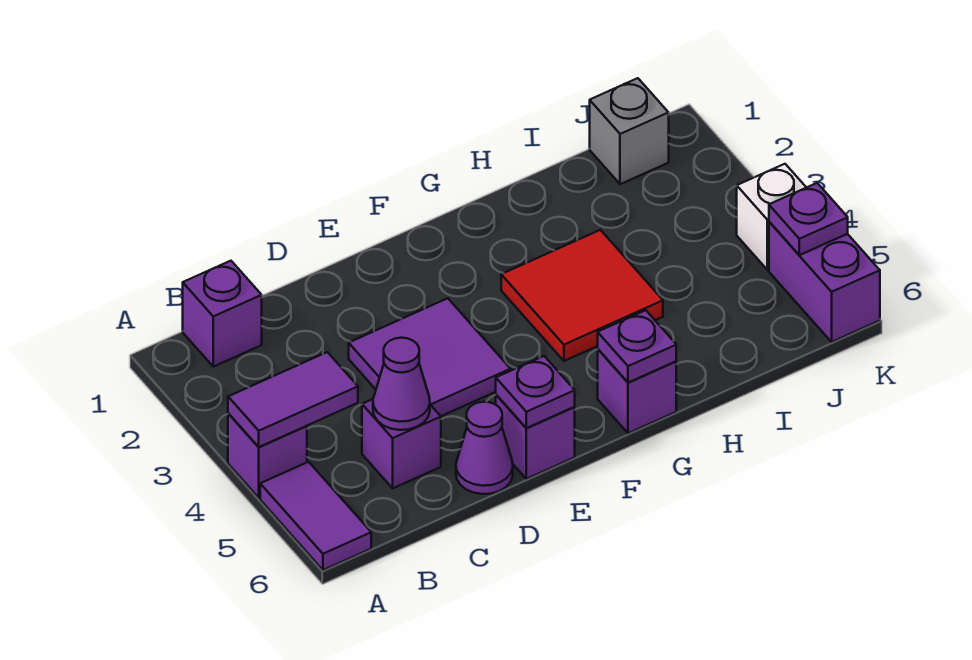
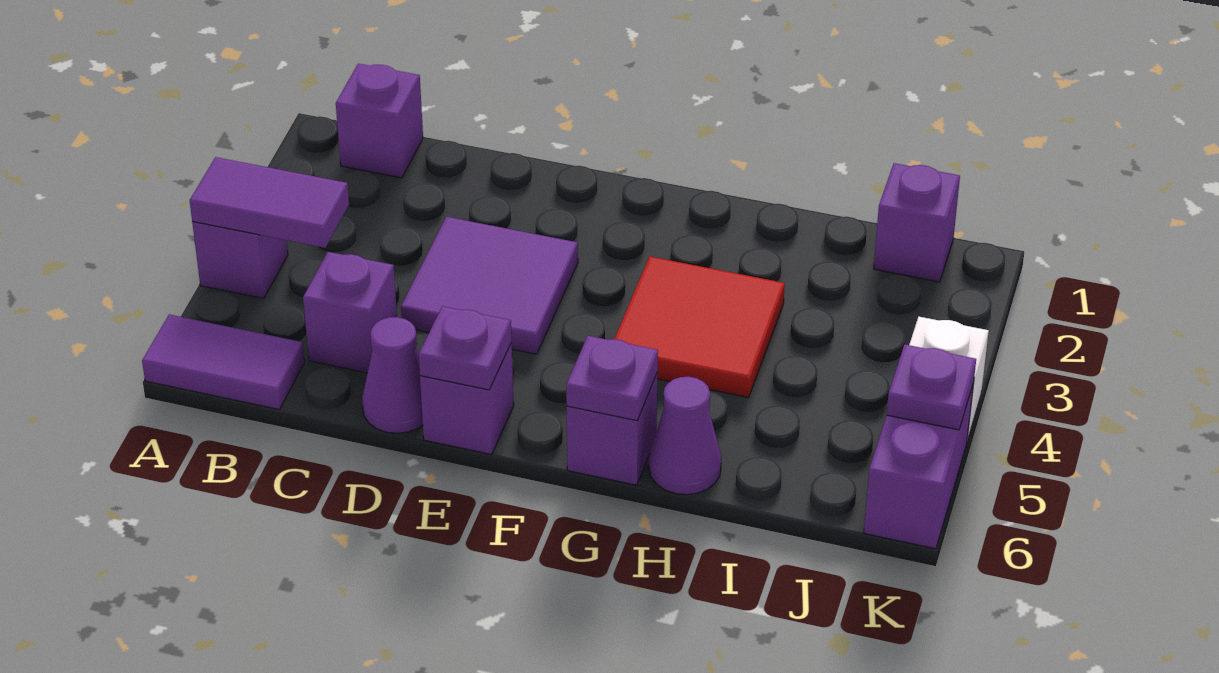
purple 1x2 tile [260,462,371,570] -> purple 1x2 tile turned to [142,314,305,410]
purple 1x1 cone [373,338,430,430] -> purple 1x1 cone moved to [649,377,721,495]
grey 1x1 brick [590,78,669,184] -> purple 1x1 brick [874,163,960,282]

